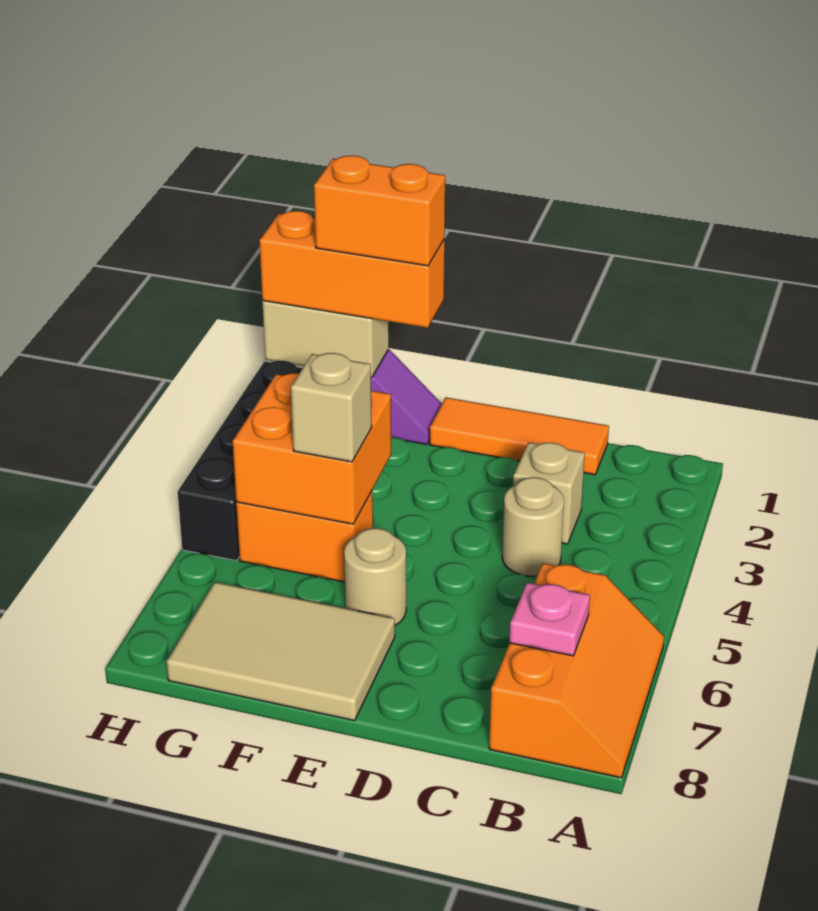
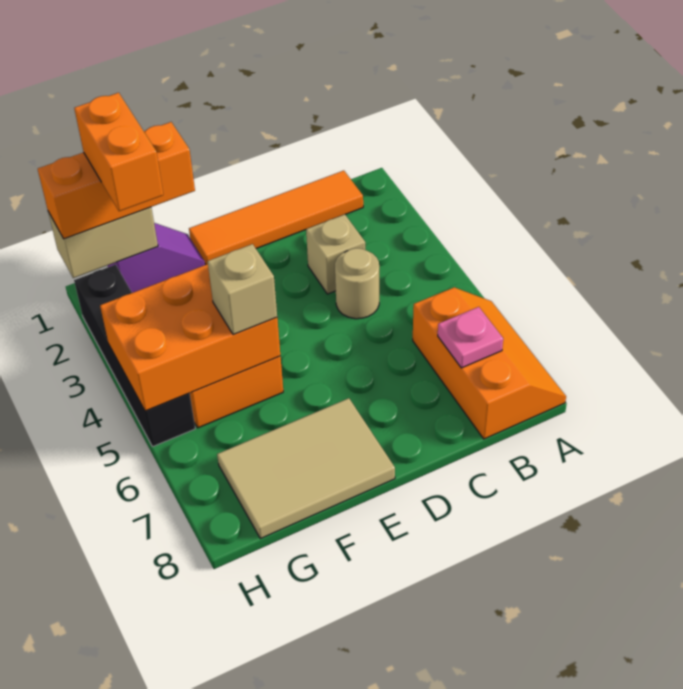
orange 1x3 tile [430,397,609,475] -> orange 1x4 tile [189,171,363,265]
tan 1x1 round brick [344,528,406,625] -> none
orange 1x2 brick [314,156,445,266] -> orange 1x2 brick turned to [74,93,163,211]
orange 2x2 brick [233,373,391,524] -> orange 2x3 brick [100,264,280,411]

